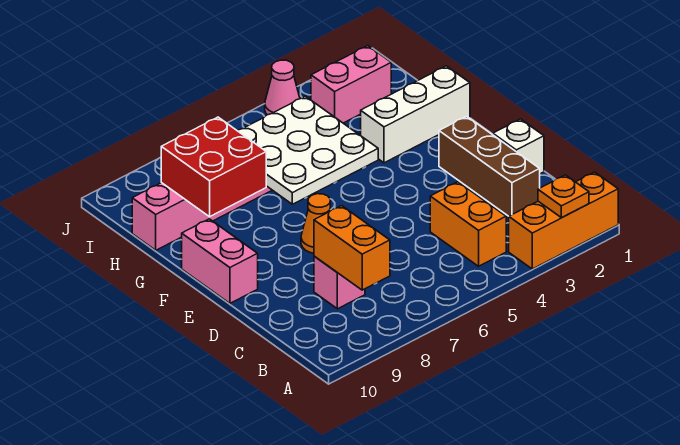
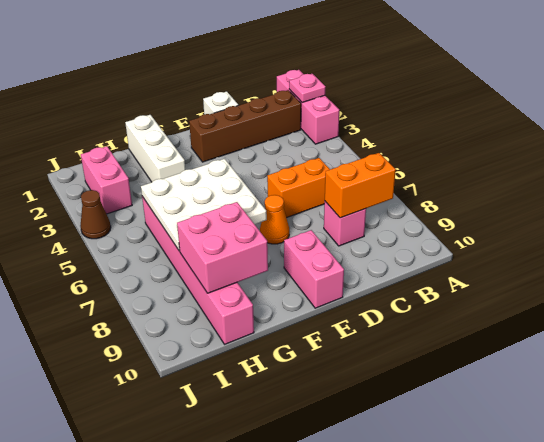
orange 1x3 brick [509,172,618,269] -> pink 1x3 brick [277,70,339,144]
orange 1x1 plate [538,175,589,218] -> pink 1x1 plate [289,74,326,102]
orange 1x2 brick [430,182,506,266] -> orange 1x2 brick moved to [267,158,330,218]
brown 1x3 brick [439,116,540,216] -> brown 1x4 brick [189,90,301,162]
pink 1x2 brick [182,219,258,303] -> pink 1x2 brick turned to [284,230,344,308]
red 2x2 brick [161,117,266,217] -> pink 2x2 brick [177,202,268,293]
pink 1x1 cone [265,60,300,115] -> brown 1x1 cone [80,190,111,239]

